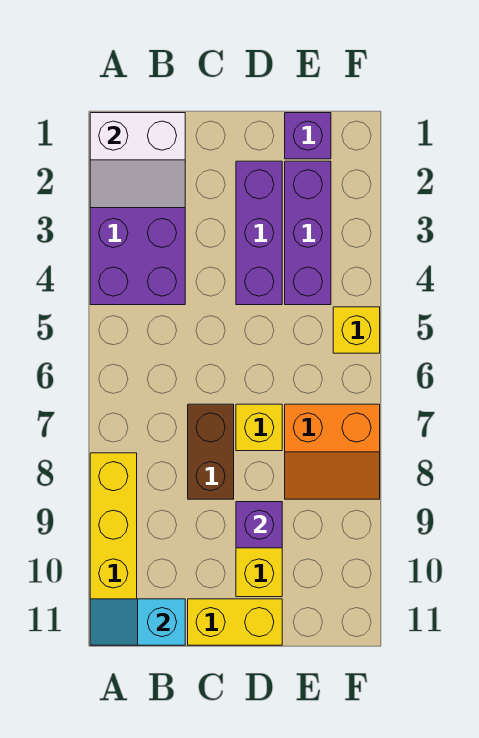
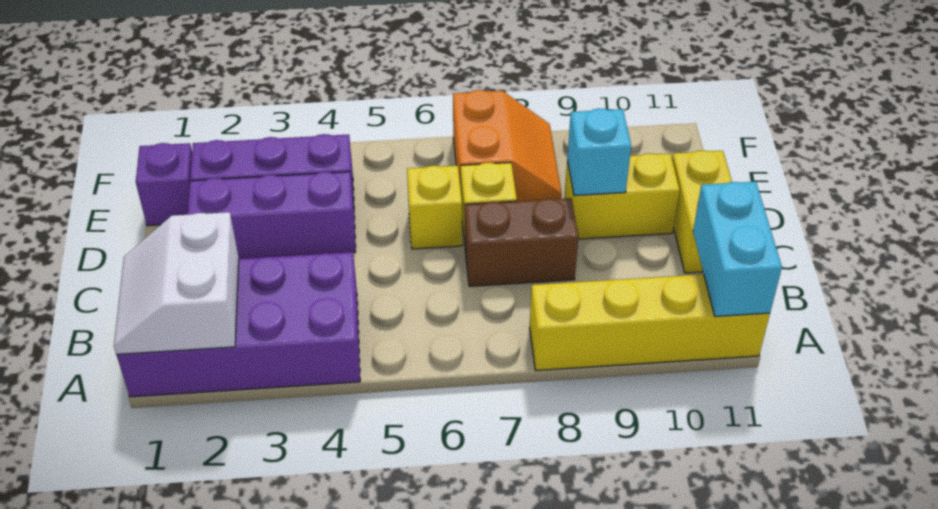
white 2x2 slope [90,113,185,208] -> white 2x2 slope turned to [114,212,239,354]
cyan 1x2 slope [90,599,185,645] -> cyan 1x2 brick [693,182,782,317]
purple 1x1 brick [236,502,282,548] -> cyan 1x1 brick [567,108,631,196]
yellow 1x1 brick [333,307,380,353] -> yellow 1x1 brick moved to [407,166,462,249]

